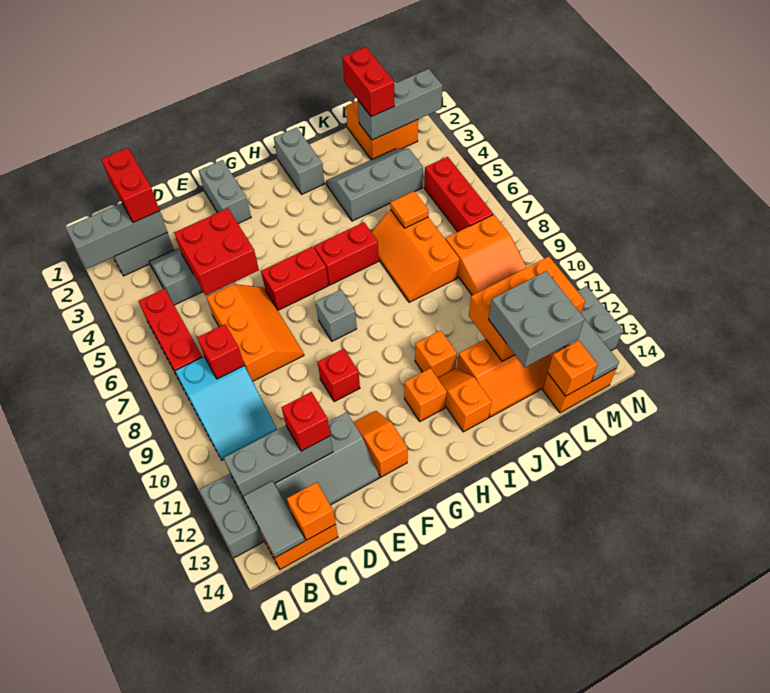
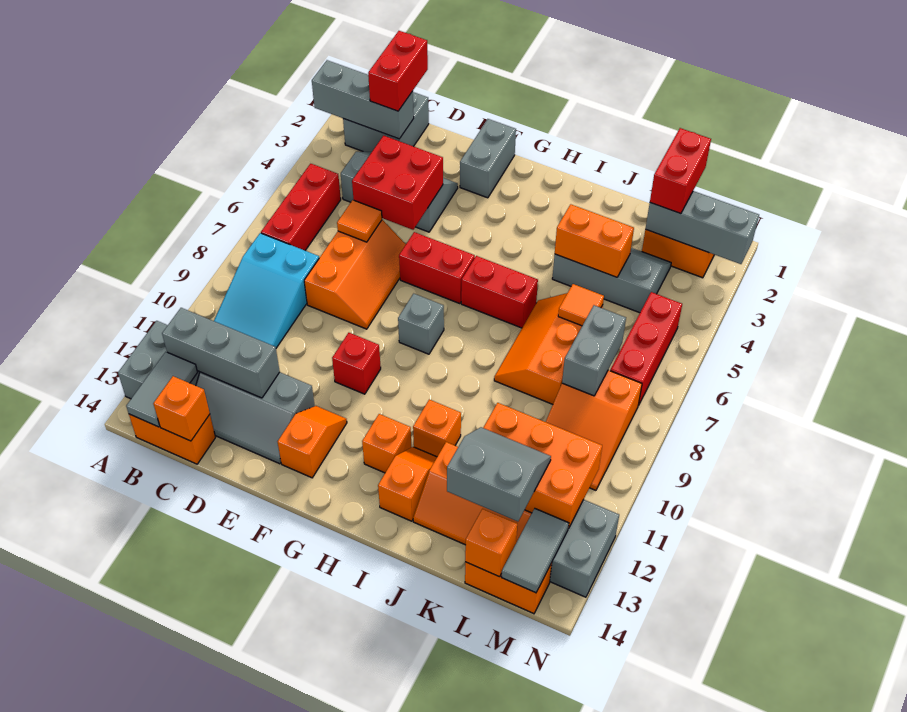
red 1x1 brick [197,324,244,379] -> none
none -> orange 1x1 tile [337,200,382,242]
red 1x1 brick [281,392,330,451] -> none
grey 1x2 brick [274,127,324,194] -> grey 1x2 brick moved to [562,305,626,396]
none -> orange 1x2 brick [555,204,634,277]
grey 2x2 brick [489,271,585,367] -> grey 2x2 slope [447,427,551,522]

